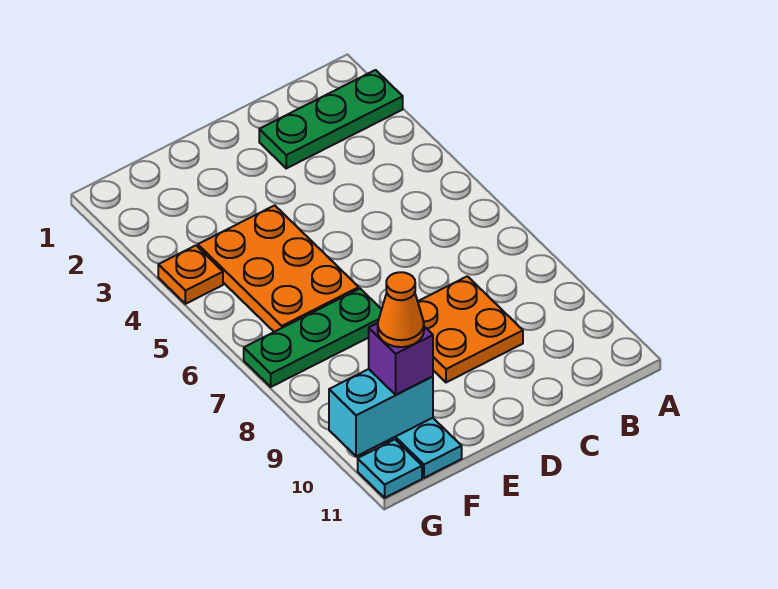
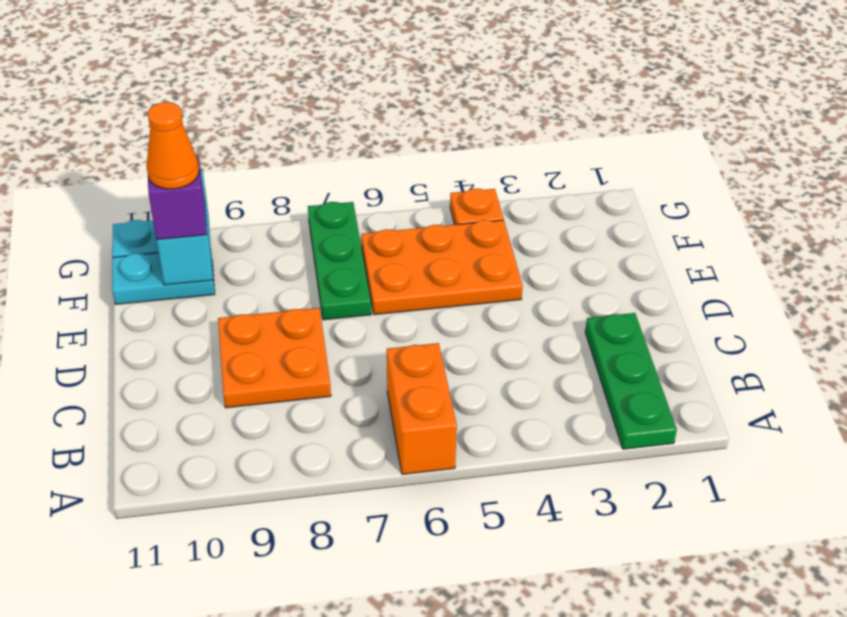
none -> orange 1x2 brick [387,343,457,474]

